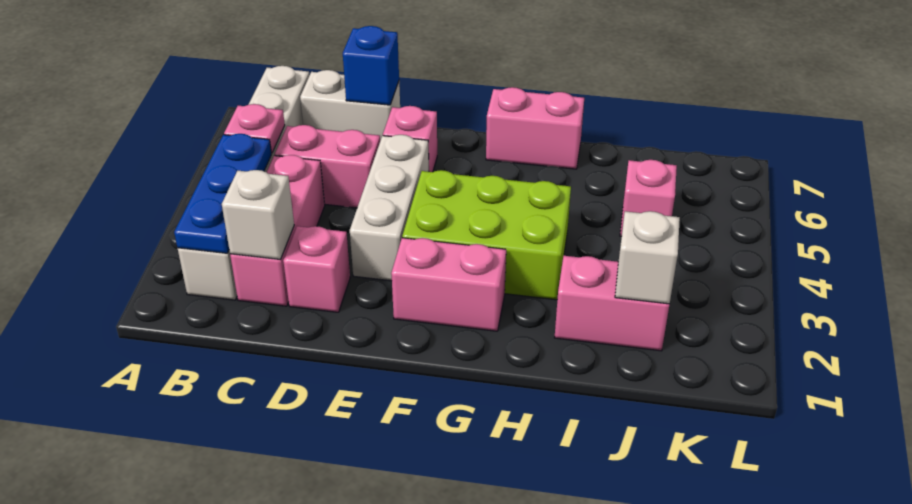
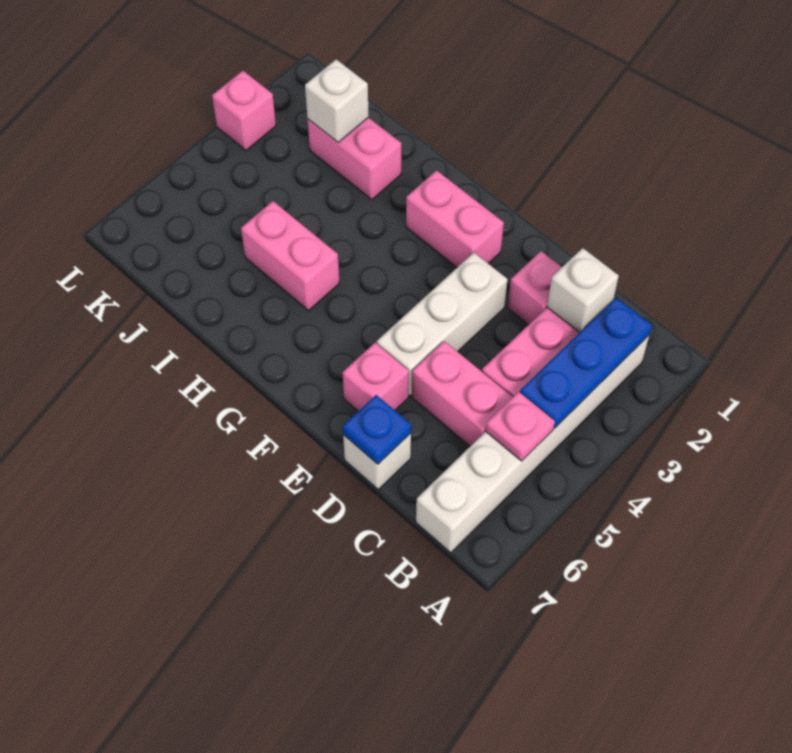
white 1x2 brick [300,70,400,140] -> white 1x1 brick [343,434,411,489]
blue 1x1 brick [343,26,399,105] -> blue 1x1 plate [343,395,411,464]
lime 2x3 brick [402,170,571,300] -> none
pink 1x2 brick [486,87,584,169] -> pink 1x2 brick moved to [241,201,340,311]
pink 1x1 brick [620,160,677,236] -> pink 1x1 brick moved to [212,71,276,150]

